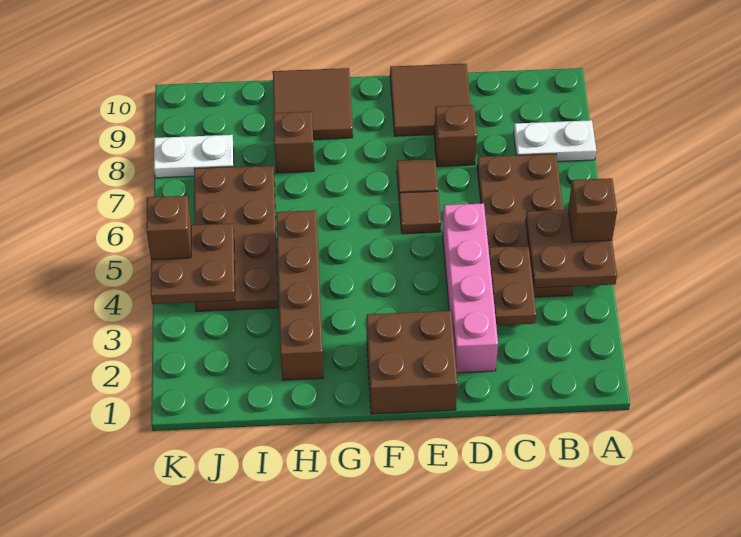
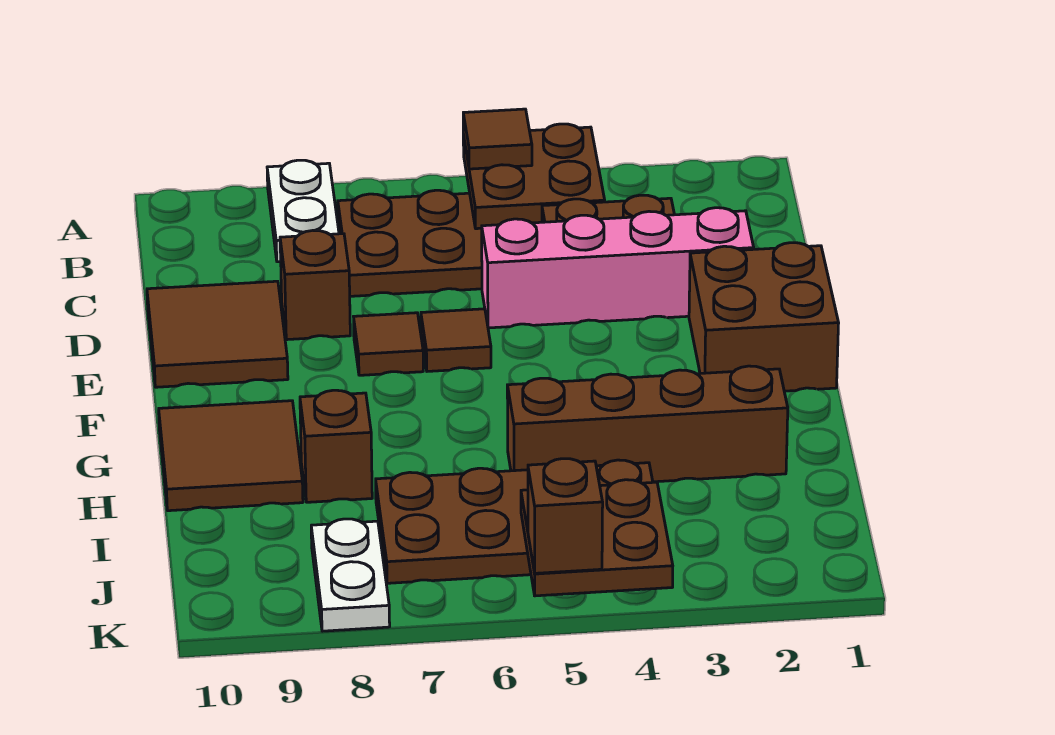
brown 1x1 brick [568,178,617,242] -> brown 1x1 tile [463,109,532,169]

